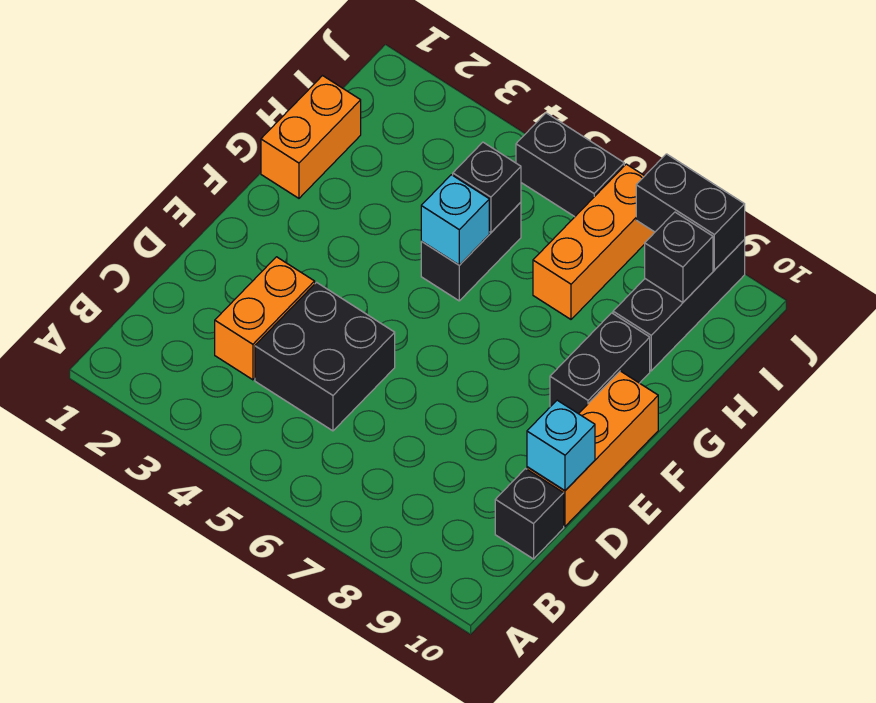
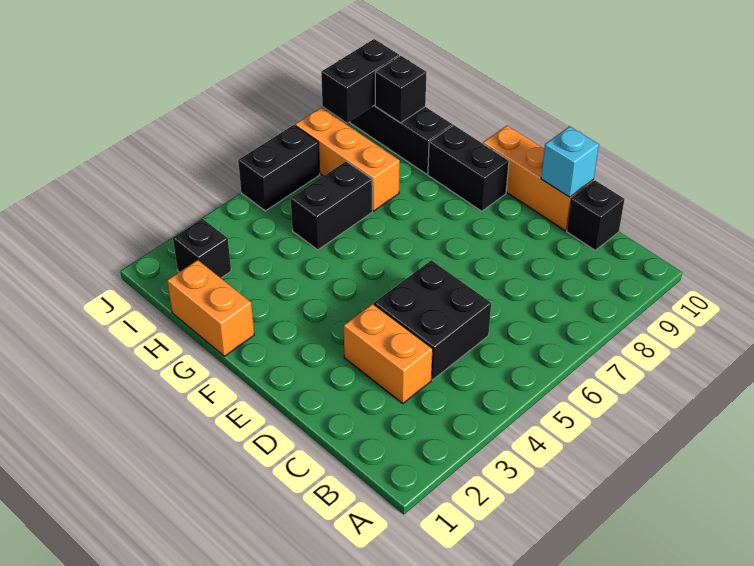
black 1x2 brick [421,202,521,301] -> black 1x2 brick turned to [291,161,372,250]
cyan 1x1 brick [421,175,489,265] -> none
black 1x1 brick [453,142,521,232] -> black 1x1 brick moved to [173,219,231,278]

